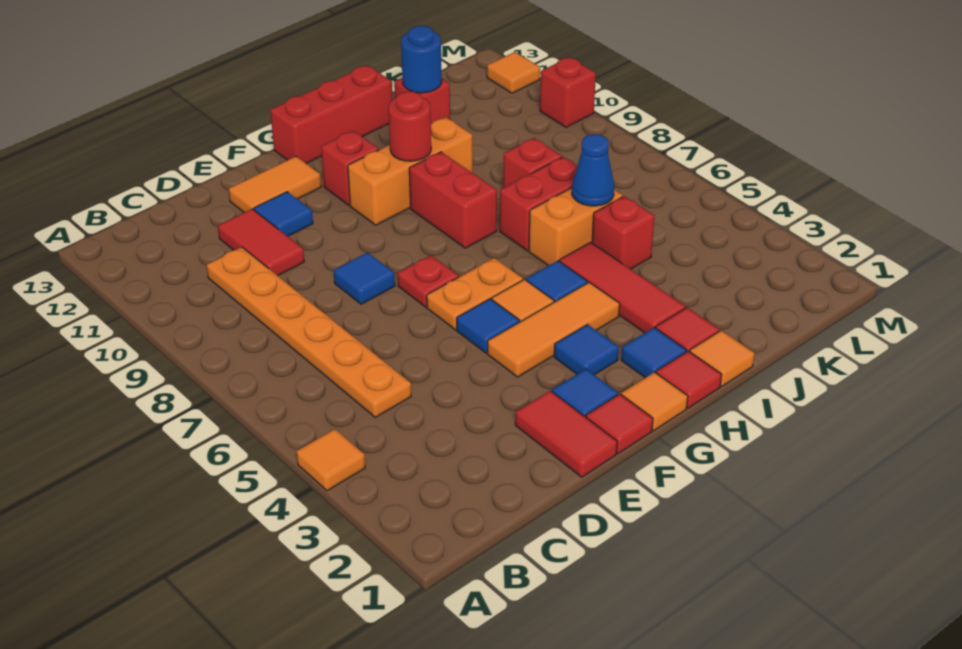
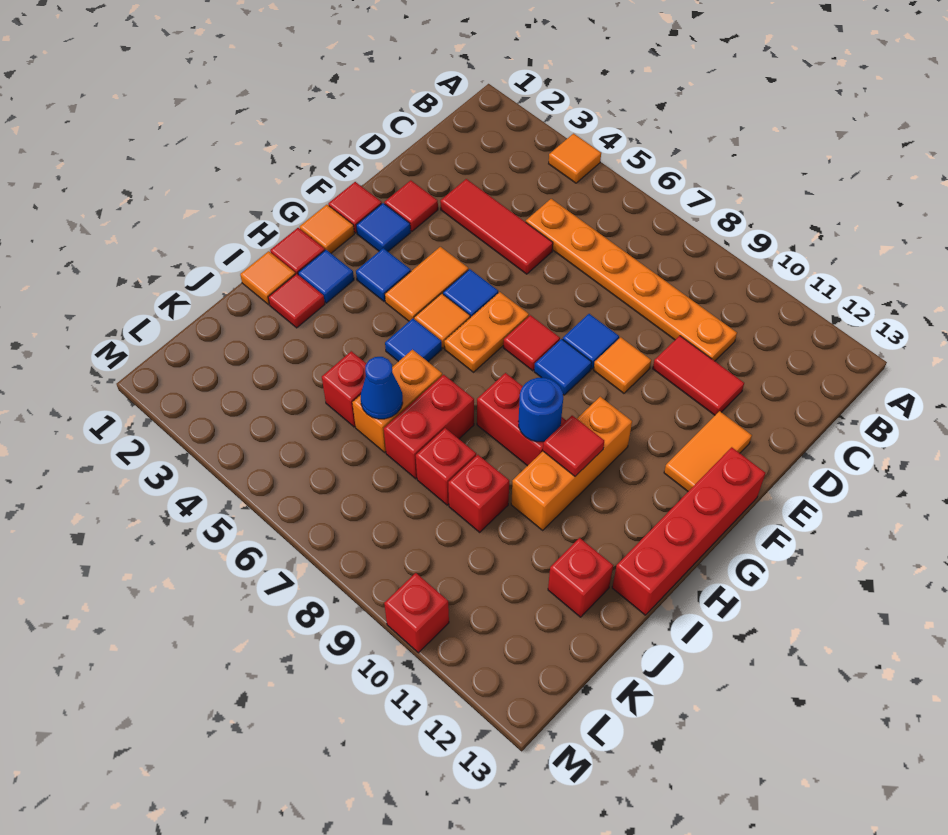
red 1x2 tile [515,391,617,477] -> red 1x1 tile [384,180,438,231]
blue 1x1 tile [254,192,313,236] -> blue 1x1 tile moved to [534,339,592,395]
orange 1x3 tile [487,282,620,377] -> orange 1x2 tile [385,247,468,321]
red 1x1 plate [398,255,459,307] -> red 1x1 tile [503,315,560,371]
red 1x1 brick [321,131,379,205] -> red 1x1 brick moved to [448,455,509,532]
red 1x3 brick [270,65,393,164] -> red 1x4 brick [612,447,765,615]
red 1x1 round brick [389,91,431,161] -> red 1x1 tile [543,416,604,476]
red 1x3 tile [559,242,685,333] -> red 1x3 tile moved to [440,179,553,274]
blue 1x1 round brick [401,26,442,93] -> blue 1x1 round brick moved to [518,378,563,442]
orange 1x1 tile [487,52,540,93] -> orange 1x1 tile moved to [594,337,651,393]

